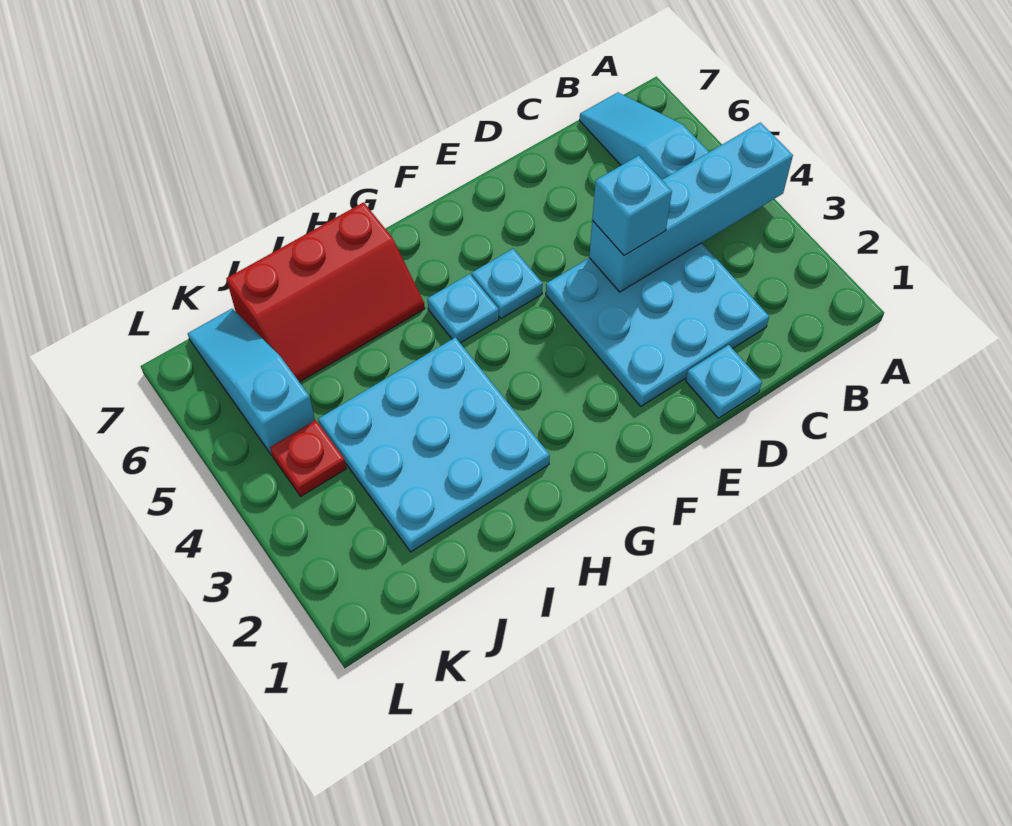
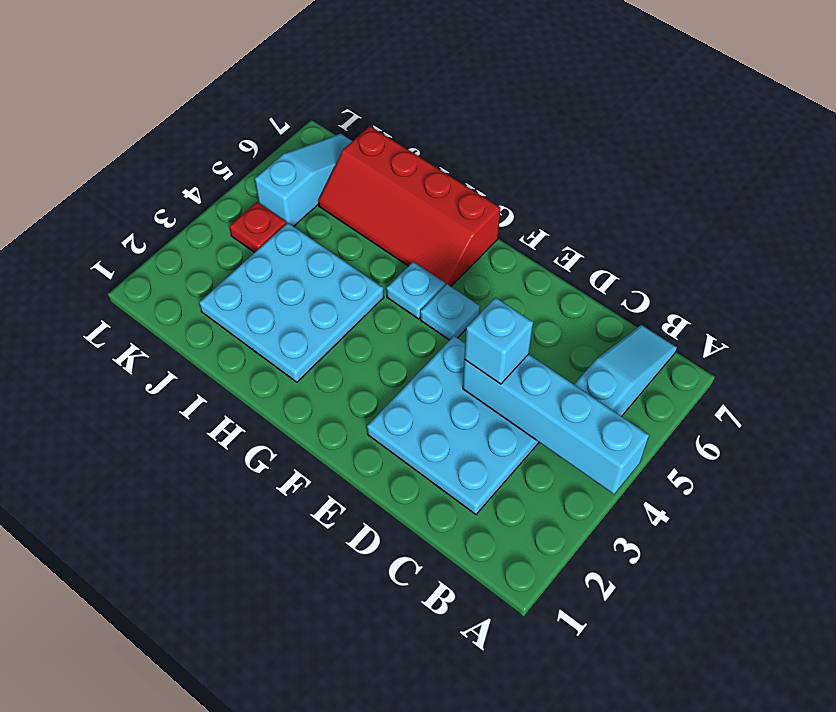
cyan 1x1 plate [686,345,762,418] -> none
red 2x3 slope [226,202,425,382] -> red 2x4 slope [318,126,501,286]

